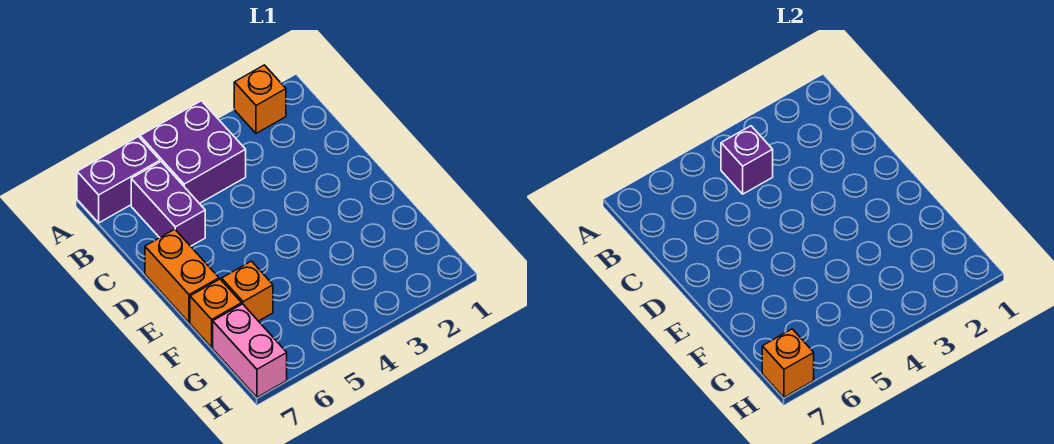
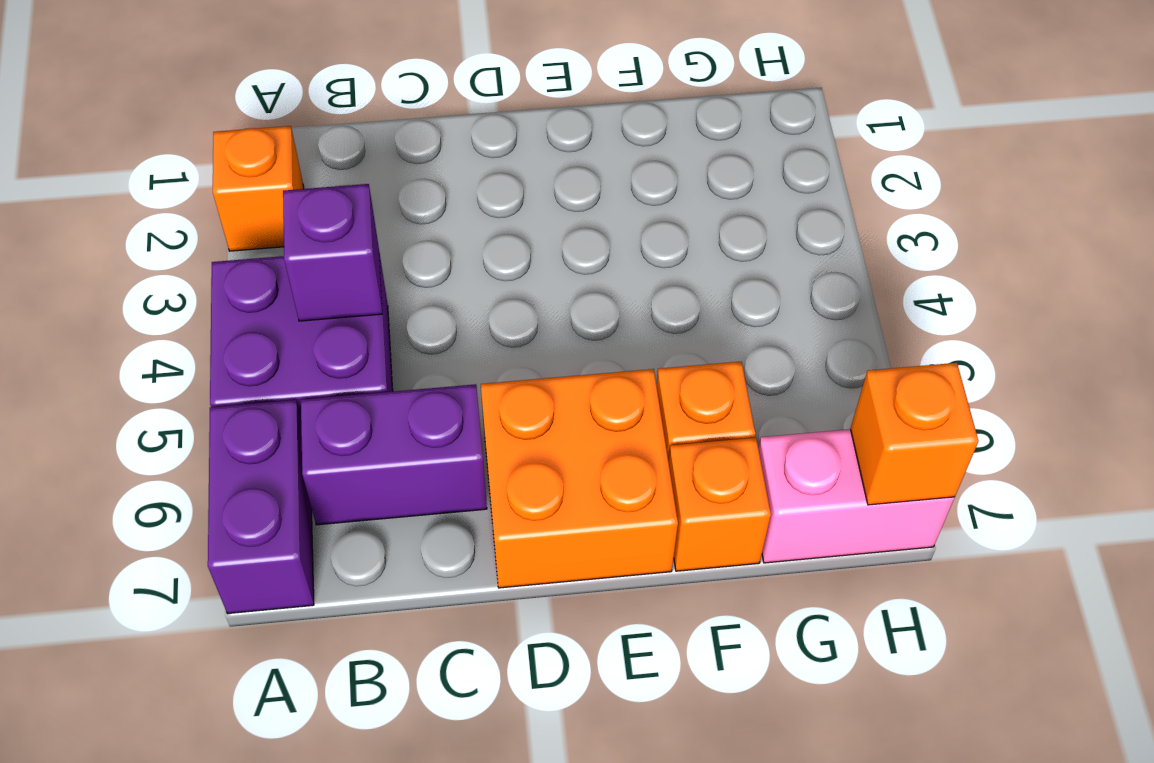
orange 1x2 brick [145,229,219,323] -> orange 2x2 brick [481,369,678,588]

